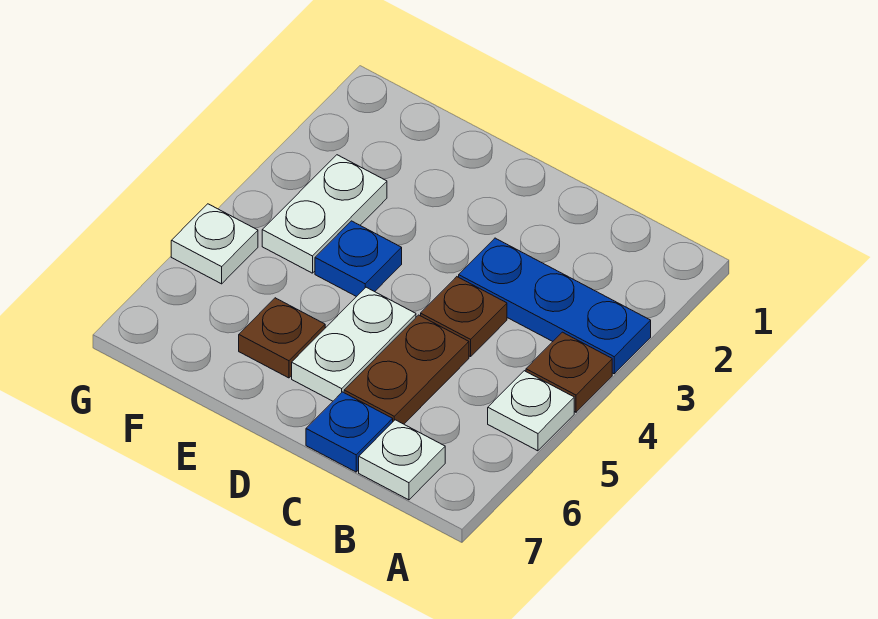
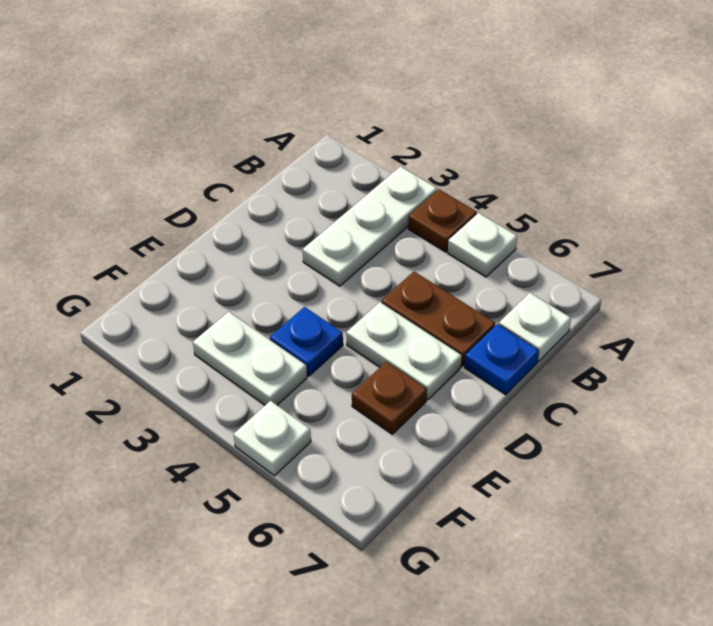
blue 1x3 plate [459,238,651,374] -> white 1x3 plate [303,166,437,286]
brown 1x1 plate [421,277,507,357] -> none

